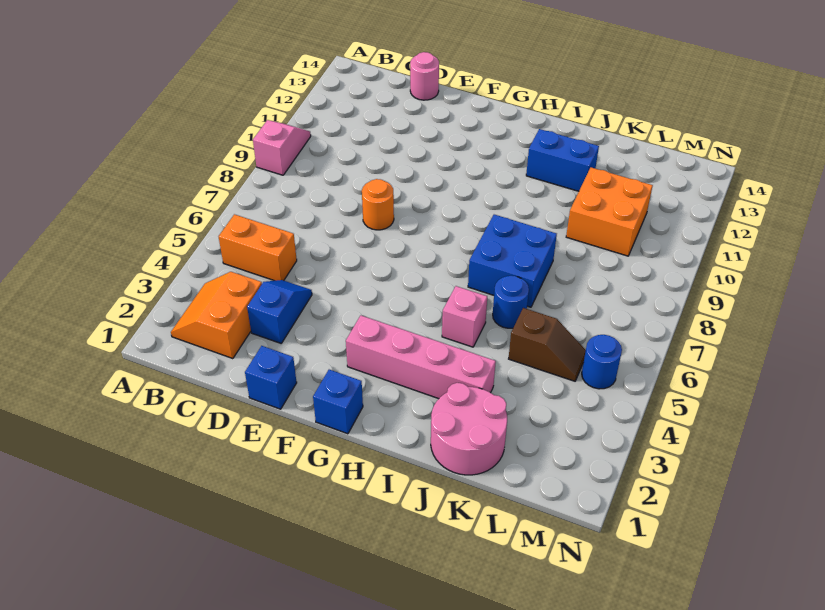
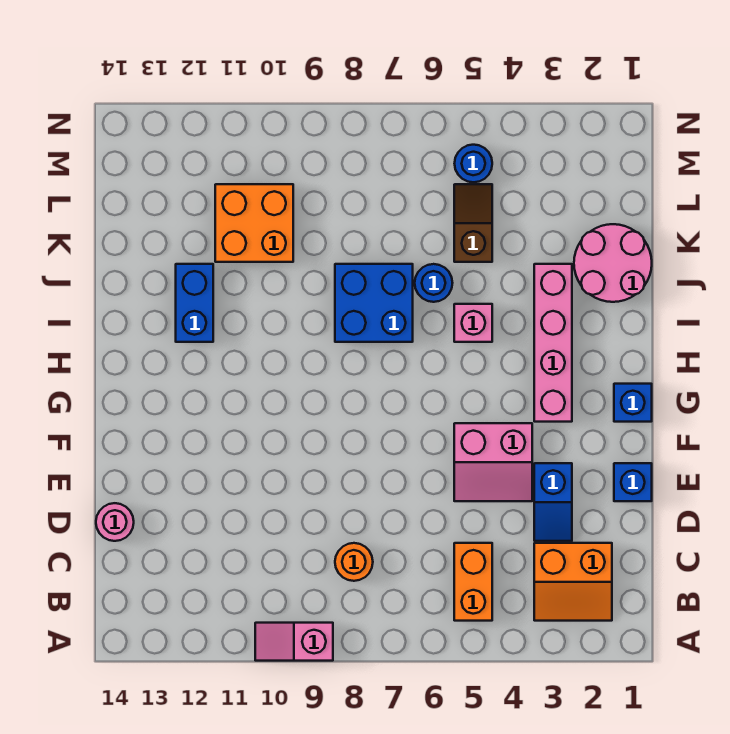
blue 1x2 slope [247,280,312,343] -> blue 1x2 slope turned to [534,463,572,541]
none -> pink 2x2 slope [454,423,532,501]
orange 1x1 round brick [362,179,394,230] -> orange 1x1 round brick moved to [335,543,373,581]

